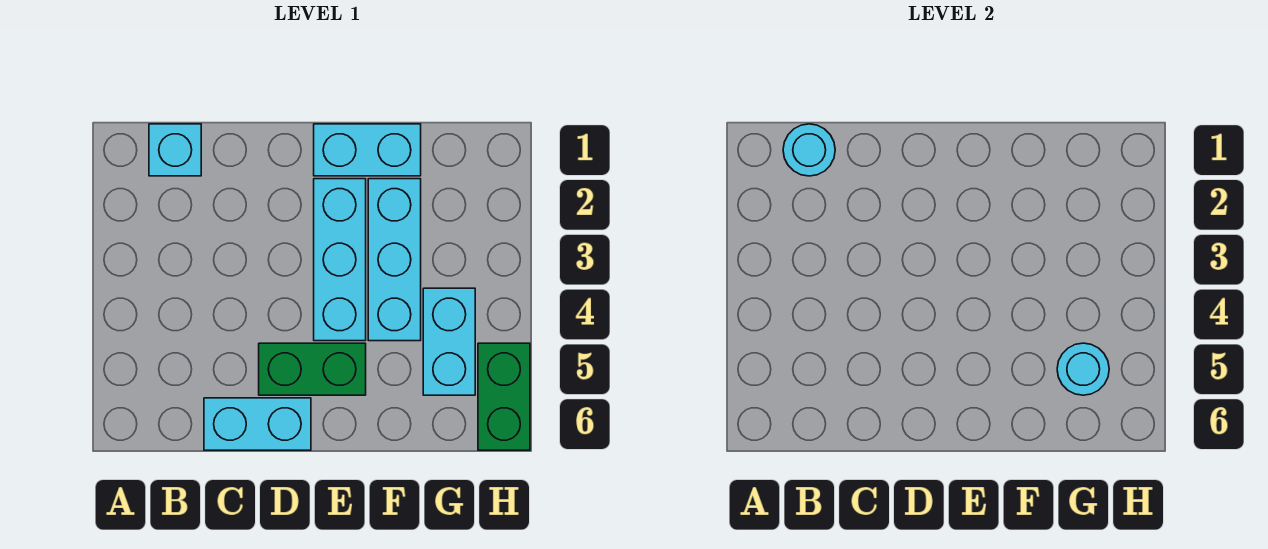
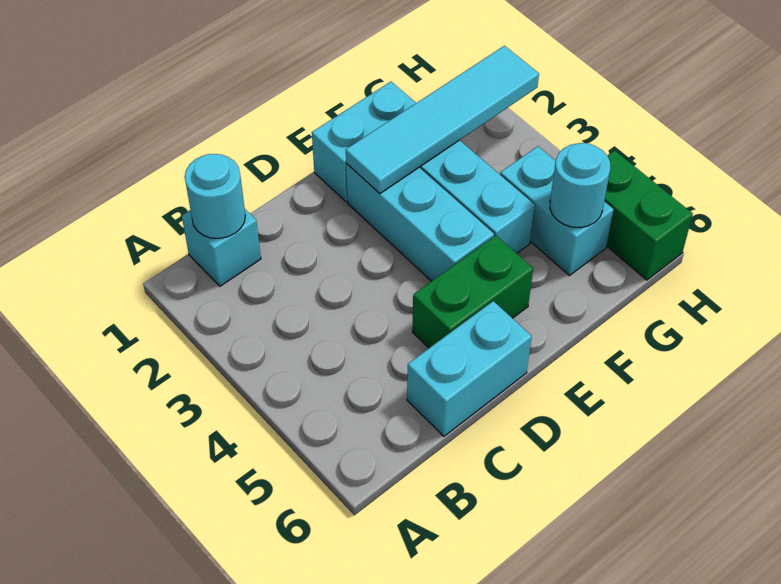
none -> cyan 1x4 tile [346,46,539,193]

